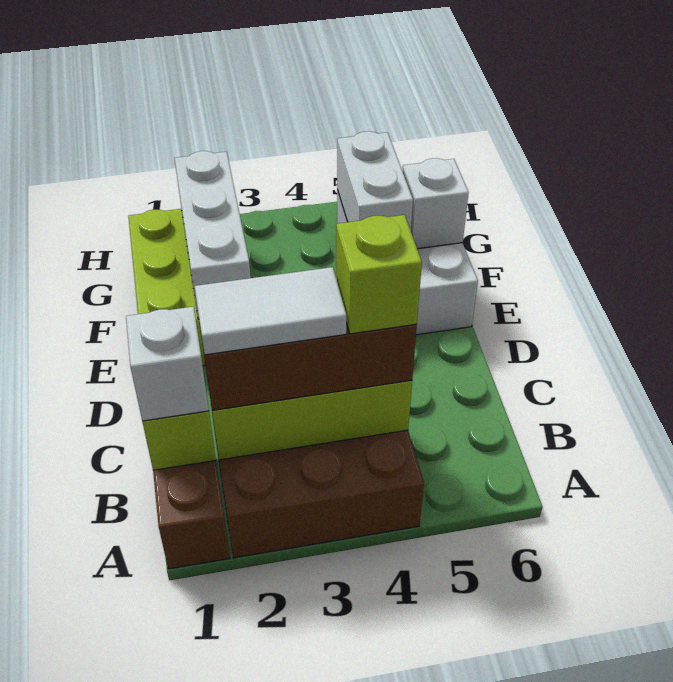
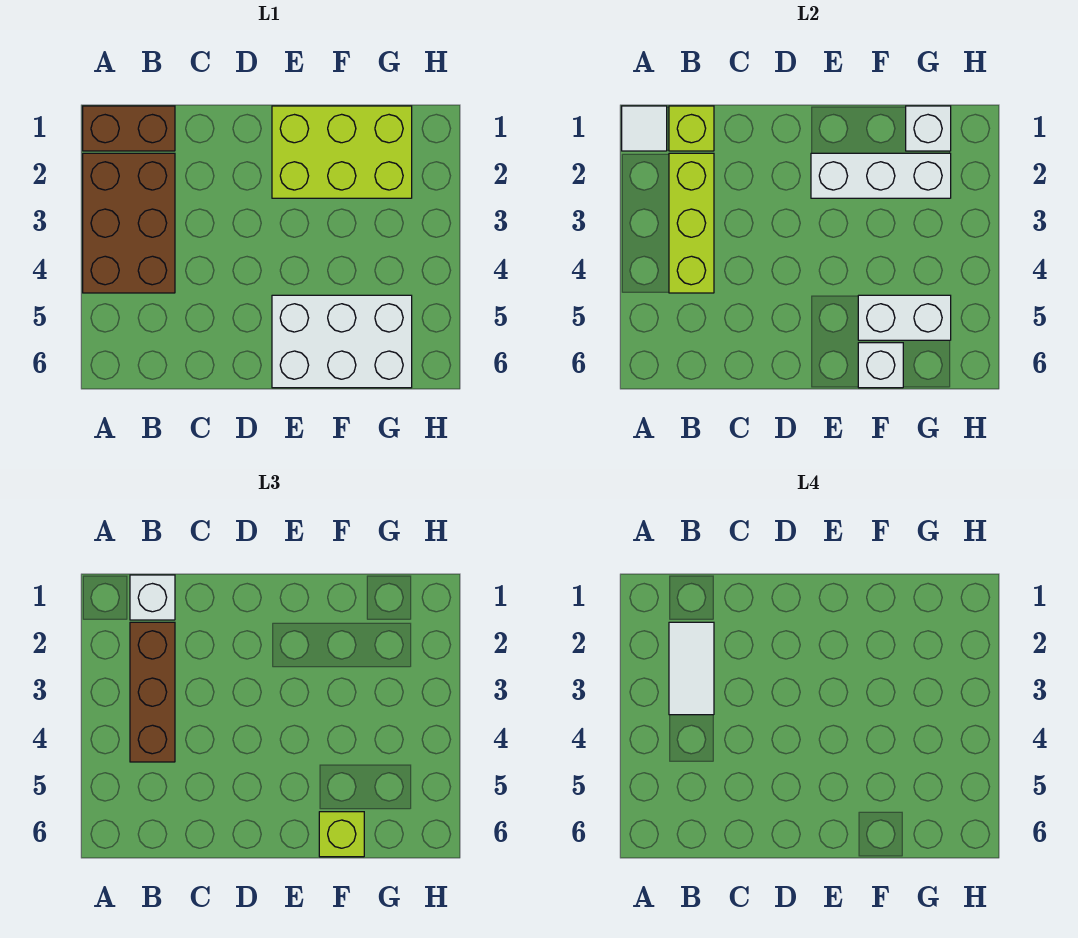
none -> white 1x1 tile [622,106,667,151]
lime 1x1 brick [336,215,422,334] -> lime 1x1 brick moved to [319,812,364,857]
none -> white 1x1 brick [906,106,951,151]

